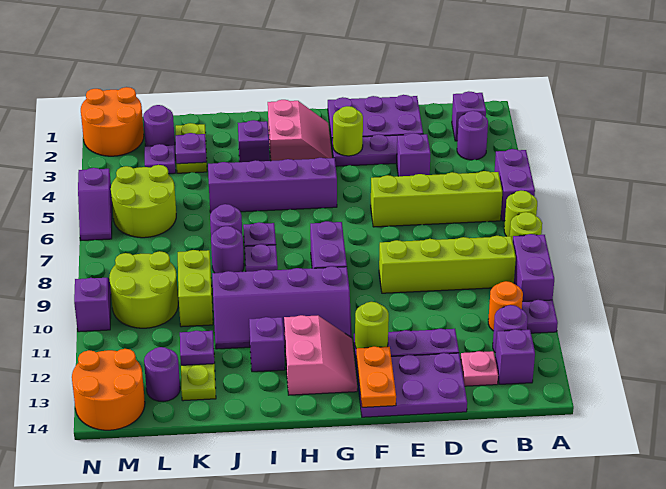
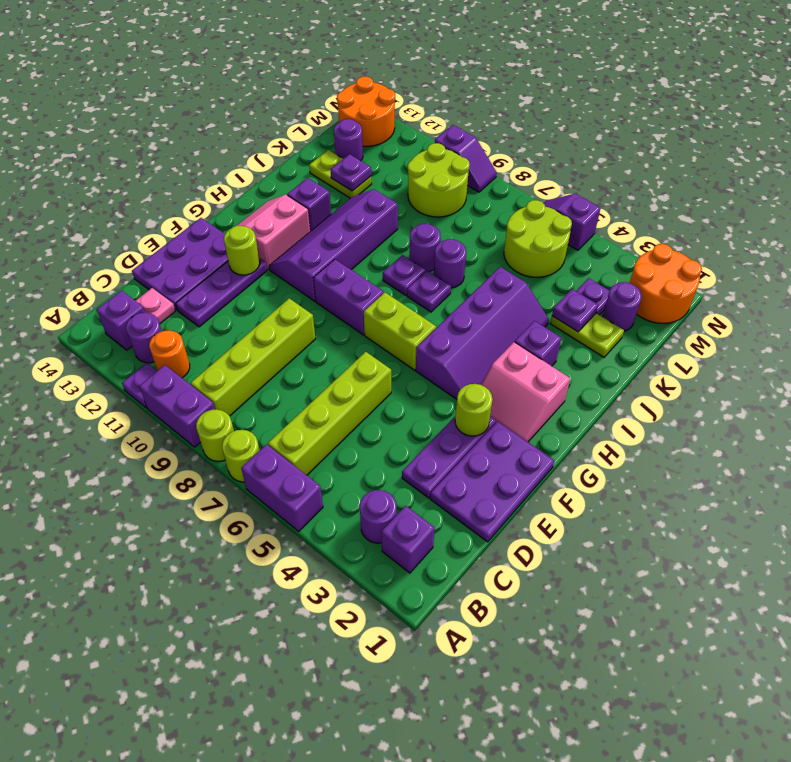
purple 1x1 brick [397,133,431,176] -> none
orange 1x2 plate [356,347,396,407] -> none
pink 2x2 slope [284,315,357,395] -> pink 2x2 slope turned to [237,194,310,269]
lime 1x2 brick [178,250,213,327] -> lime 1x2 brick moved to [364,293,436,370]

